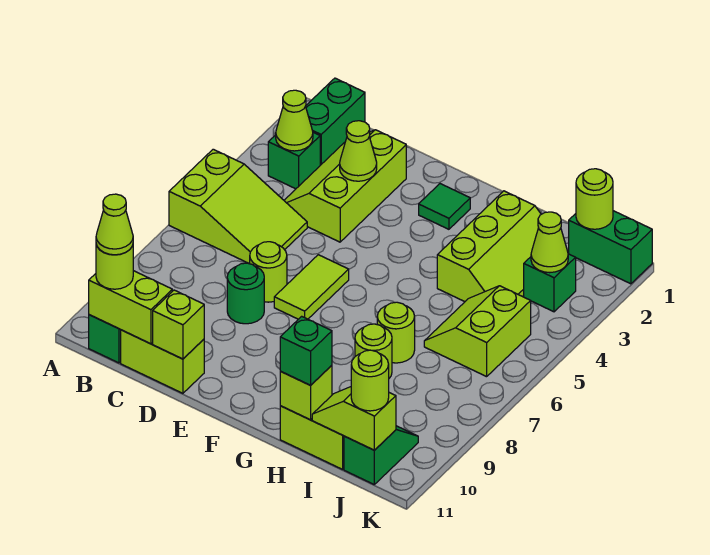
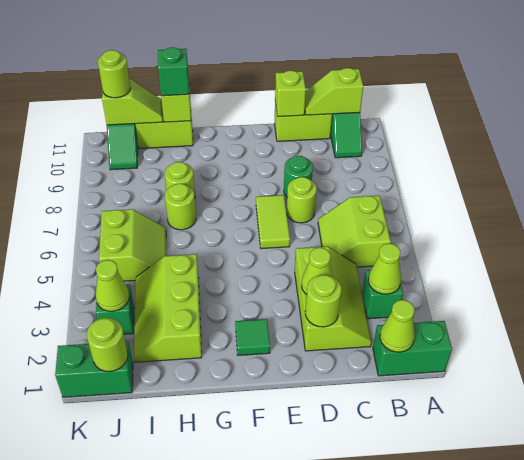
lime 2x3 slope [169,149,307,264] -> lime 2x2 slope [318,196,391,267]
green 1x2 brick [306,78,365,165] -> green 1x2 brick turned to [373,321,452,376]
lime 1x2 brick [89,271,172,344] -> lime 1x2 slope [305,68,363,115]
lime 1x1 round brick [96,244,133,289] -> lime 1x1 round brick moved to [305,275,341,327]
lime 1x1 cone [96,194,133,255] -> lime 1x1 cone moved to [380,300,415,352]

